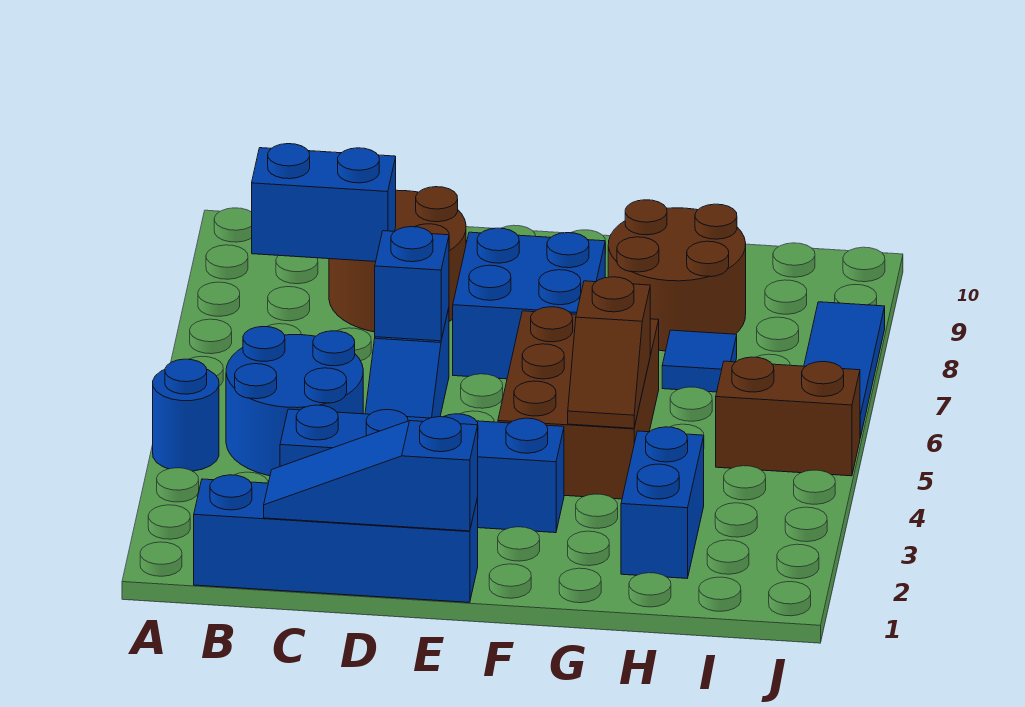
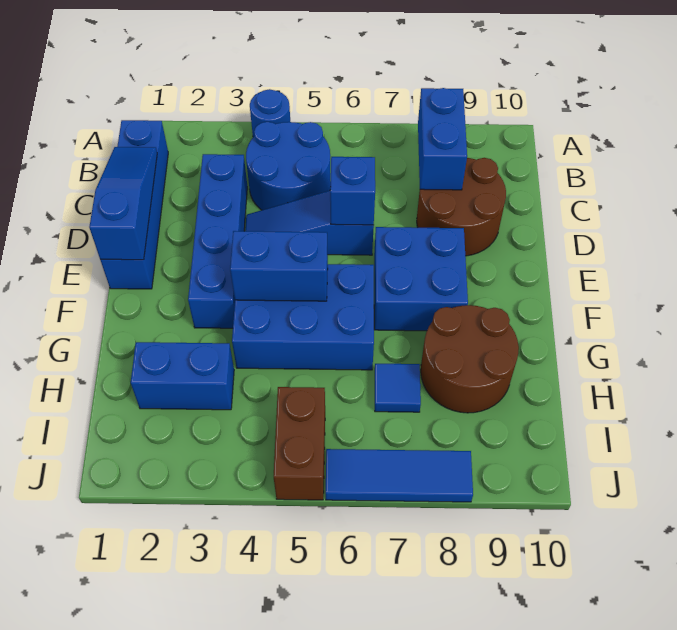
brown 2x3 brick [498,307,659,499] -> blue 2x3 brick [232,264,374,370]
none -> blue 1x2 brick [230,231,328,301]
brown 1x2 slope [568,277,650,428] -> none

